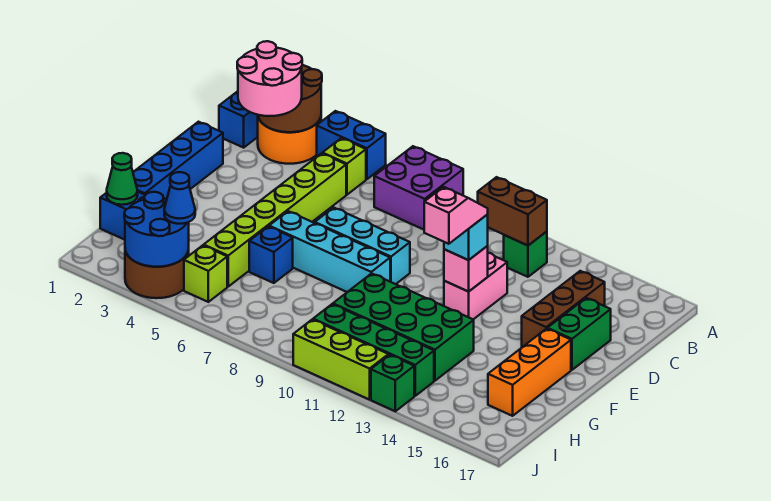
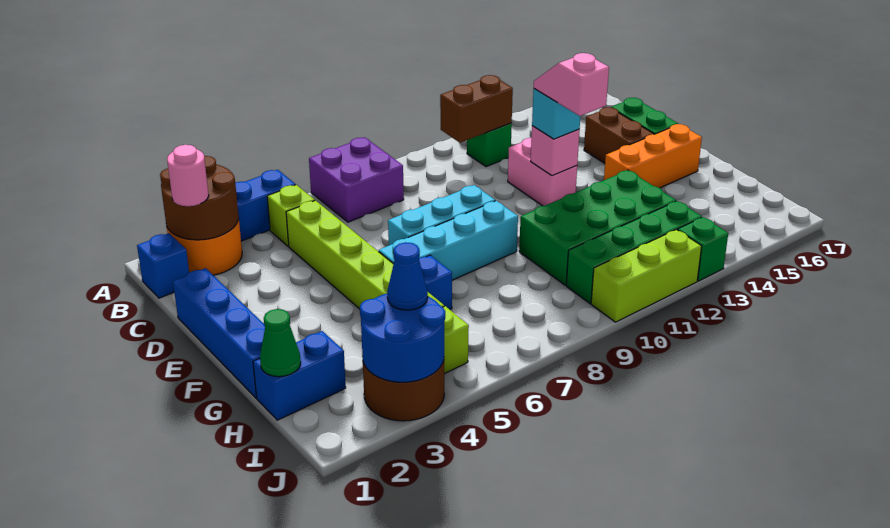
pink 2x2 round brick [237,41,302,116] -> pink 1x1 round brick [167,145,209,206]
brown 1x3 brick [522,271,605,347] -> brown 1x2 brick [584,107,653,163]
orange 1x3 brick [488,329,571,416] -> orange 1x3 brick turned to [604,124,702,188]

